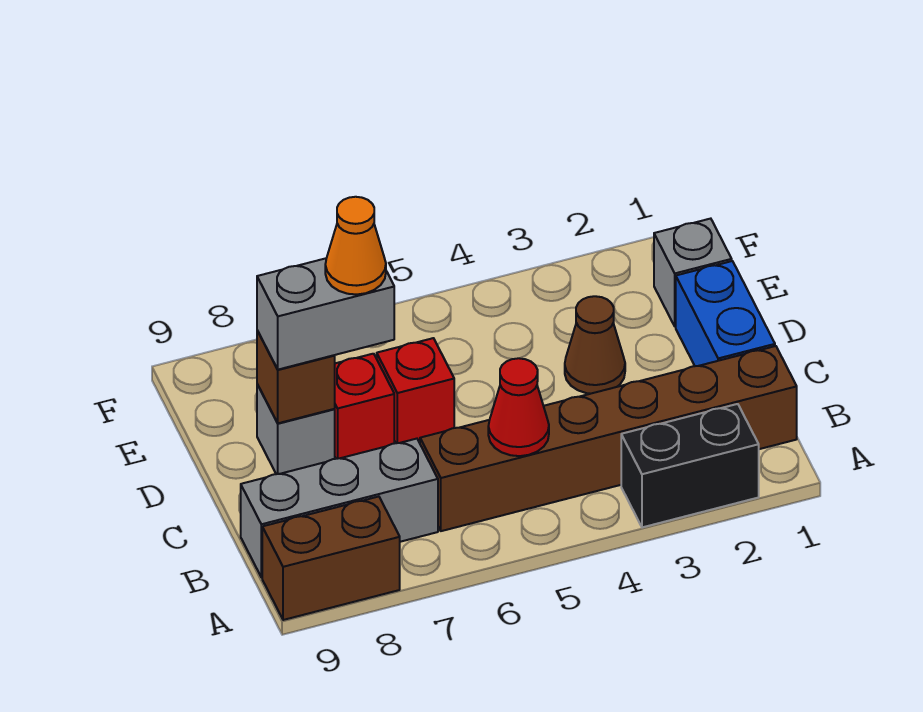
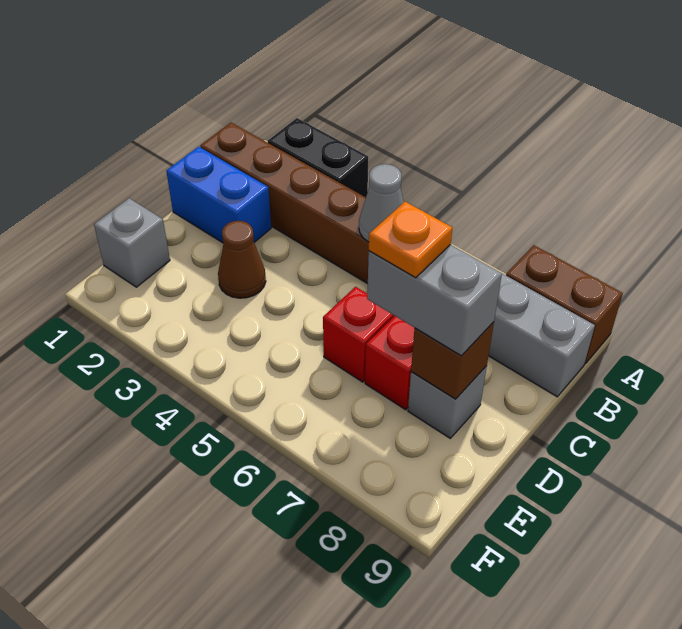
red 1x1 cone [488,358,549,456] -> grey 1x1 cone [359,164,404,242]
blue 1x2 brick [676,261,775,366] -> blue 1x2 brick turned to [166,147,271,243]
orange 1x1 cone [325,197,386,295] -> orange 1x1 plate [369,202,452,278]

